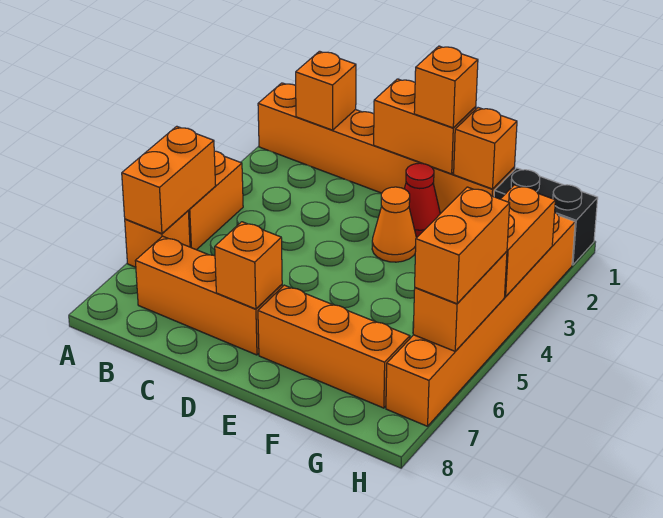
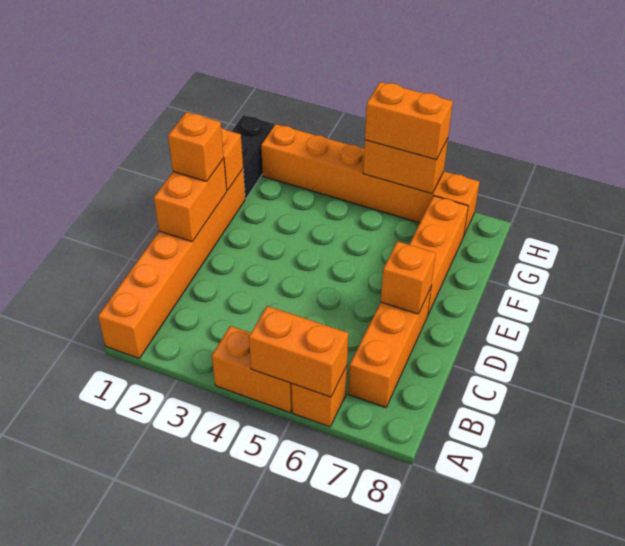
orange 1x1 brick [296,51,356,130] -> none
red 1x1 cone [404,163,440,237] -> none
orange 1x1 cone [372,187,416,262] -> none
orange 1x2 brick [501,185,555,297] -> none

